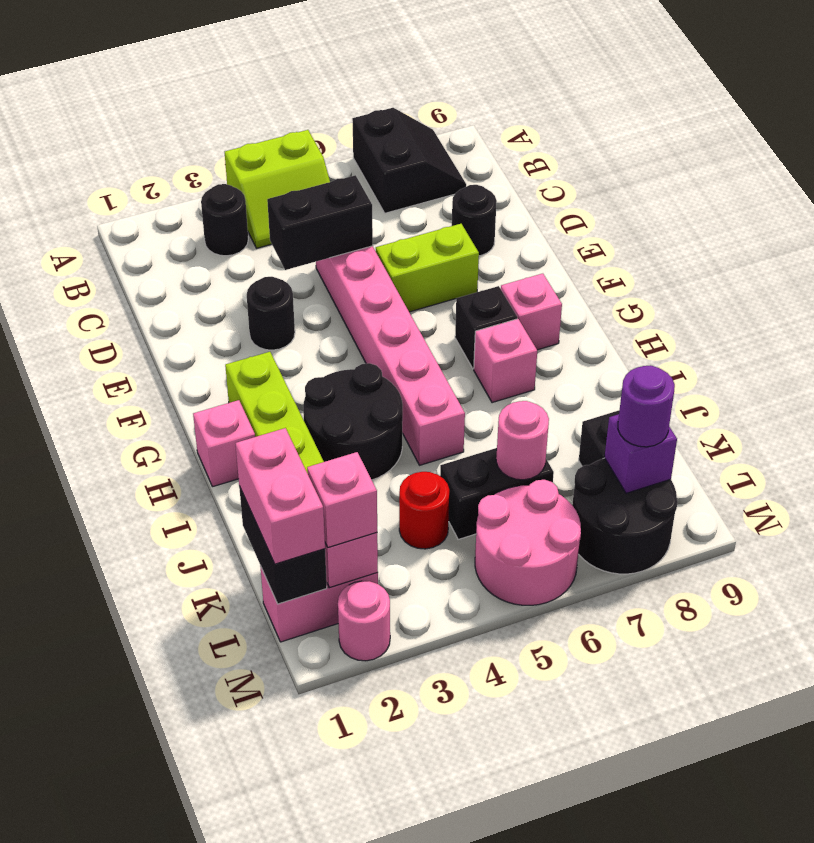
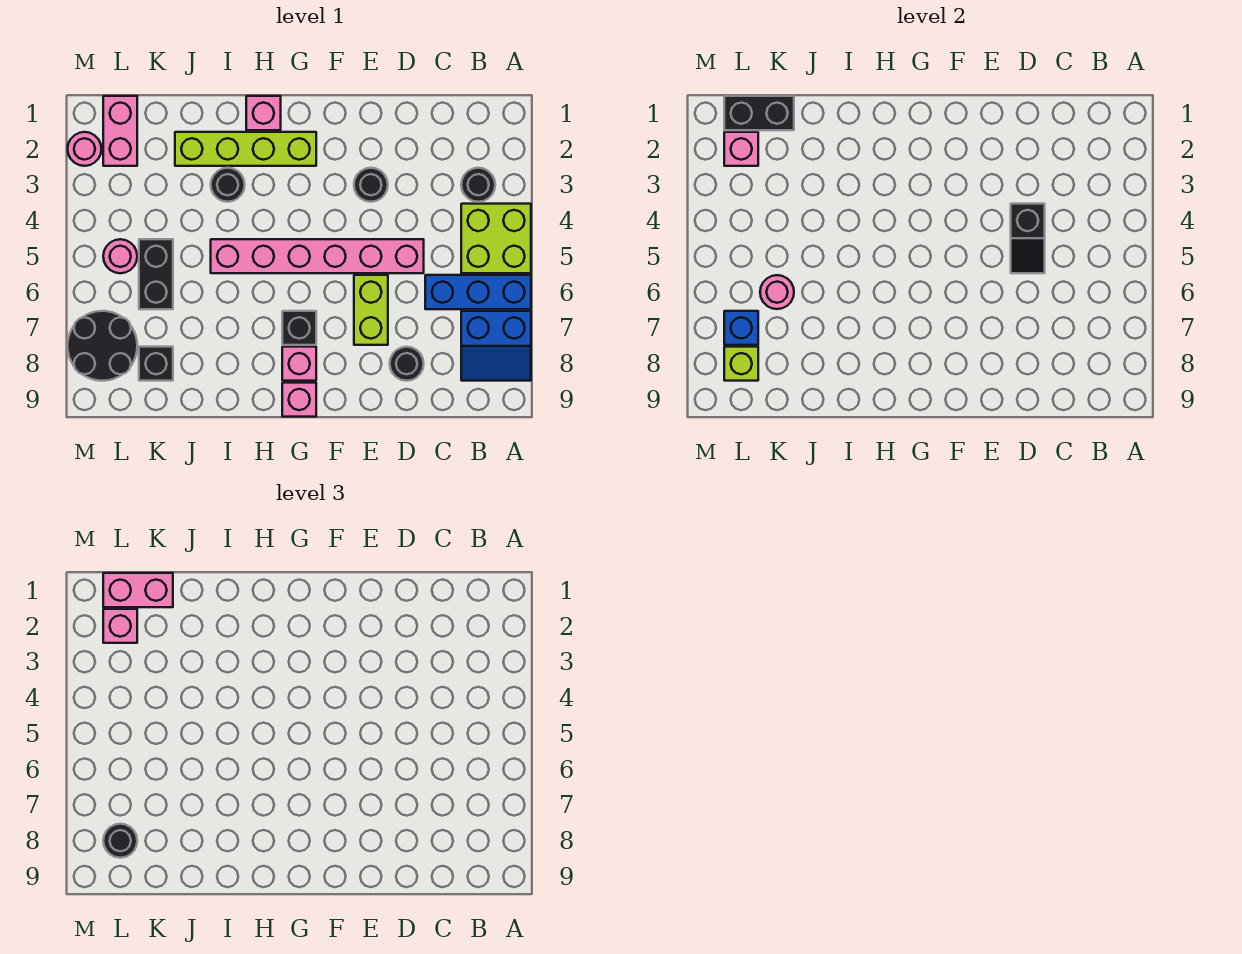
lime 2x2 slope [225,130,330,248] -> lime 2x2 brick [461,204,531,273]
none -> blue 1x3 brick [425,275,531,309]
black 2x2 slope [352,108,466,213] -> blue 2x2 slope [461,311,531,381]
black 1x2 brick [267,175,373,270] -> black 1x2 slope [1011,204,1045,273]
black 2x2 round brick [303,363,403,480] -> black 1x1 round brick [211,168,245,202]
pink 1x1 brick [474,319,537,403] -> pink 1x1 brick moved to [282,383,316,417]
red 1x1 round brick [399,472,449,549] -> none
pink 2x2 round brick [475,480,581,605] -> pink 1x1 round brick [103,239,137,273]
none -> blue 1x1 brick [724,311,758,345]
purple 1x1 brick [605,414,677,493] -> lime 1x1 brick [724,347,758,381]
purple 1x1 round brick [618,365,675,447] -> black 1x1 round brick [103,824,137,858]

